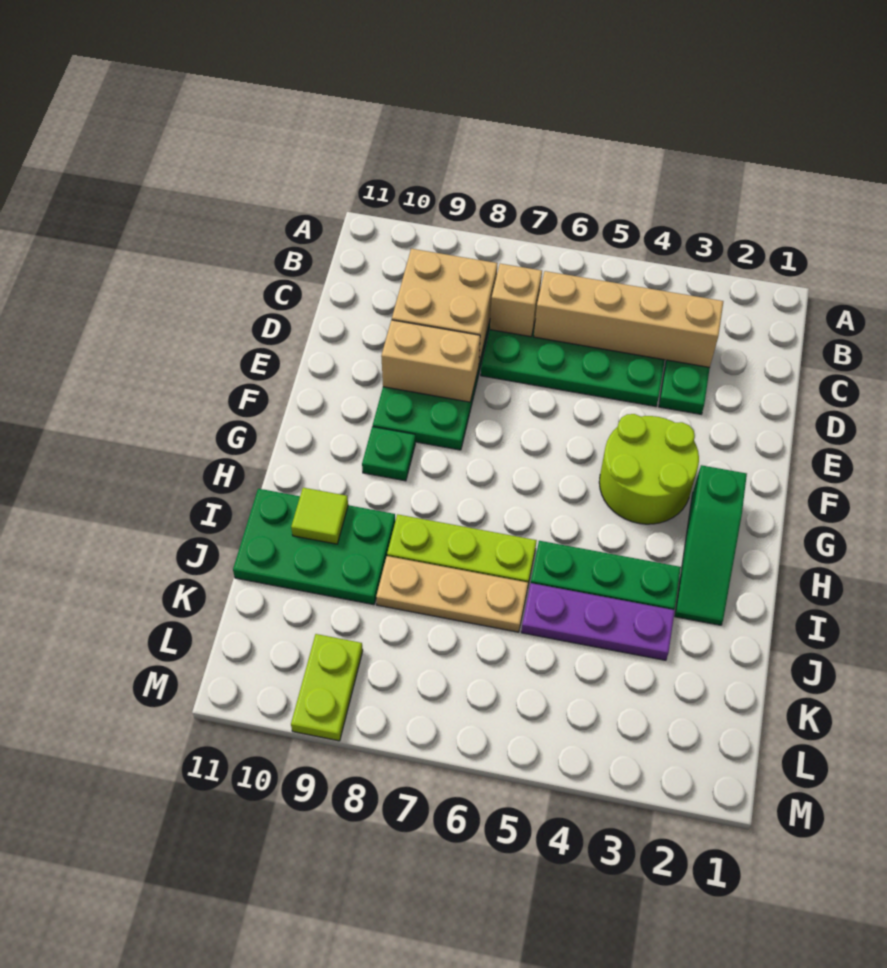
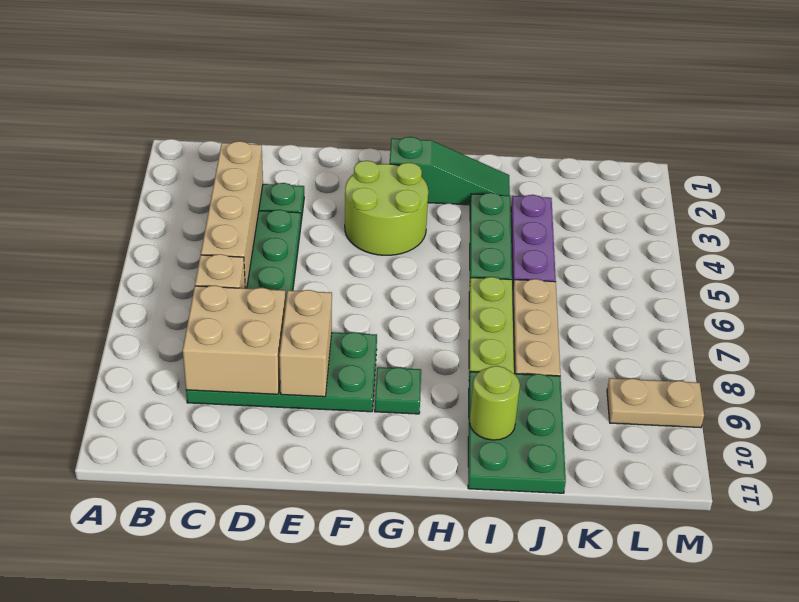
lime 1x1 tile [291,488,348,544] -> lime 1x1 round brick [470,366,520,440]
lime 1x2 plate [291,634,363,741] -> tan 1x2 plate [607,378,704,428]

